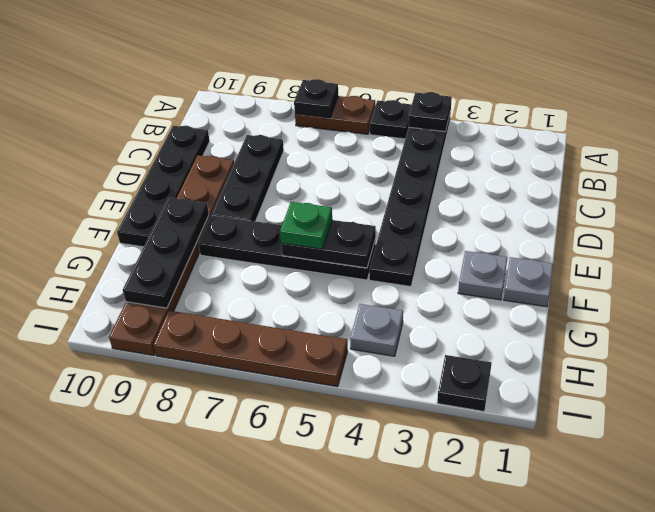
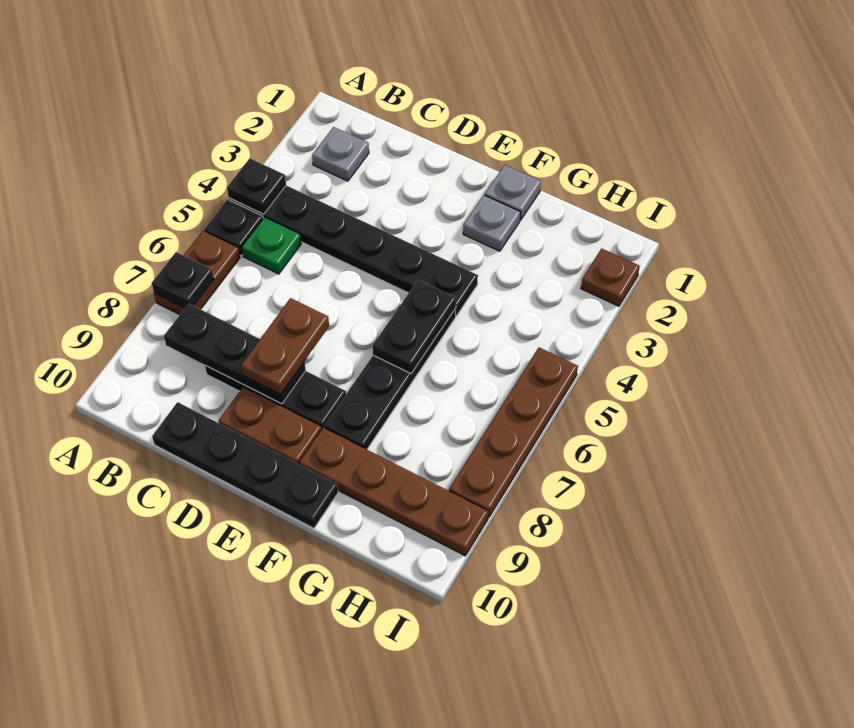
none -> brown 1x2 plate [241,298,329,394]
green 1x1 plate [280,202,332,249] -> green 1x1 plate moved to [242,217,301,274]
black 1x3 plate [123,197,209,308] -> black 1x3 plate moved to [164,304,306,404]
grey 1x1 plate [350,304,403,356] -> grey 1x1 plate moved to [312,127,369,181]
black 1x1 plate [437,355,492,411] -> brown 1x1 plate [581,248,640,306]

